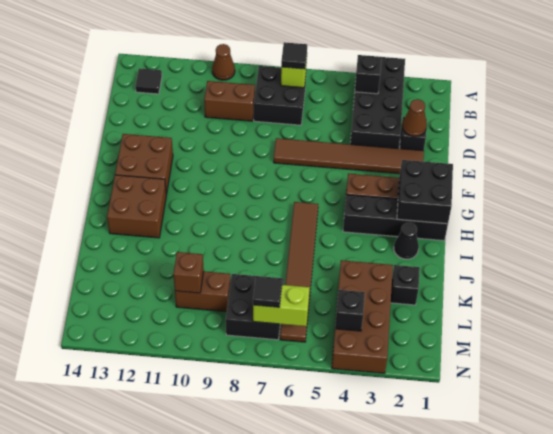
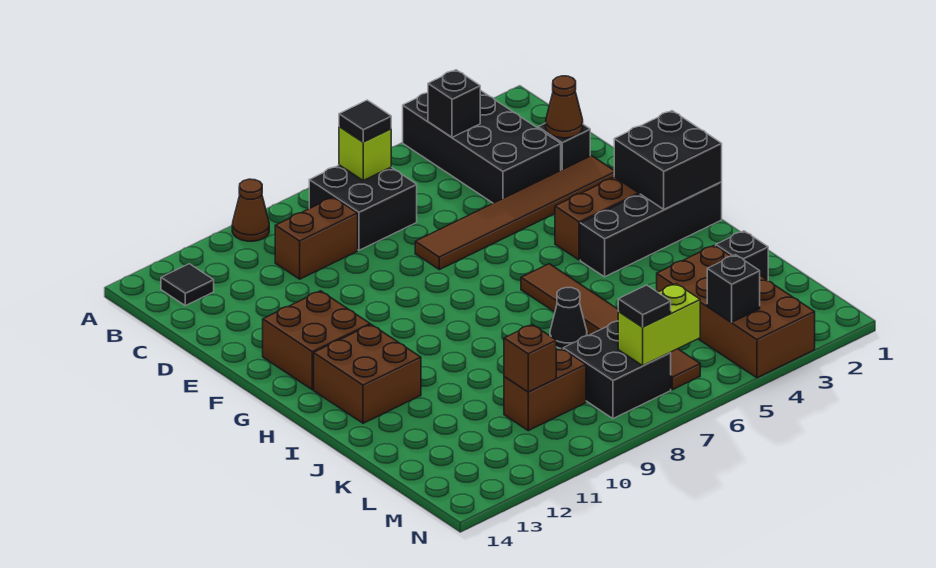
black 1x1 cone [394,222,419,259] -> black 1x1 cone moved to [550,288,587,349]

